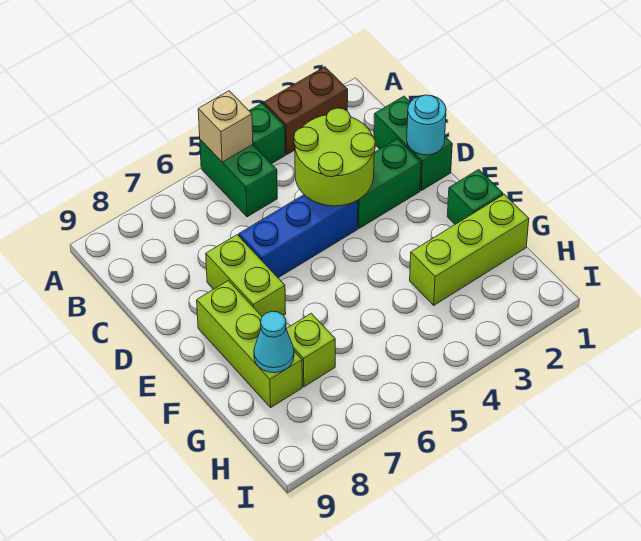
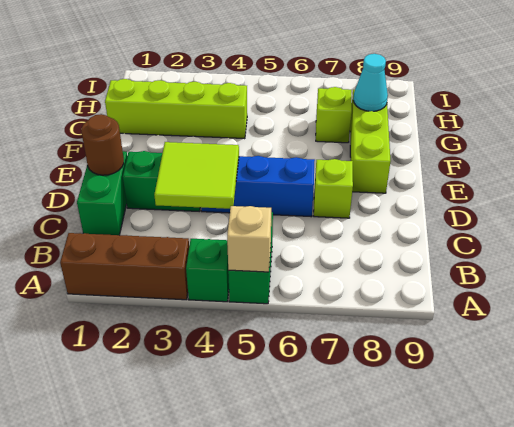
brown 1x2 brick [264,67,348,154] -> brown 1x3 brick [60,233,189,300]
lime 2x2 round brick [294,108,375,206] -> lime 2x2 tile [154,142,239,209]
cyan 1x1 round brick [407,95,446,155] -> brown 1x1 round brick [81,114,124,175]
lime 1x2 brick [206,235,286,317] -> lime 1x1 brick [314,159,353,218]
green 1x1 brick [447,169,503,224] -> none
lime 1x3 brick [410,194,529,305] -> lime 1x4 brick [105,79,247,139]

